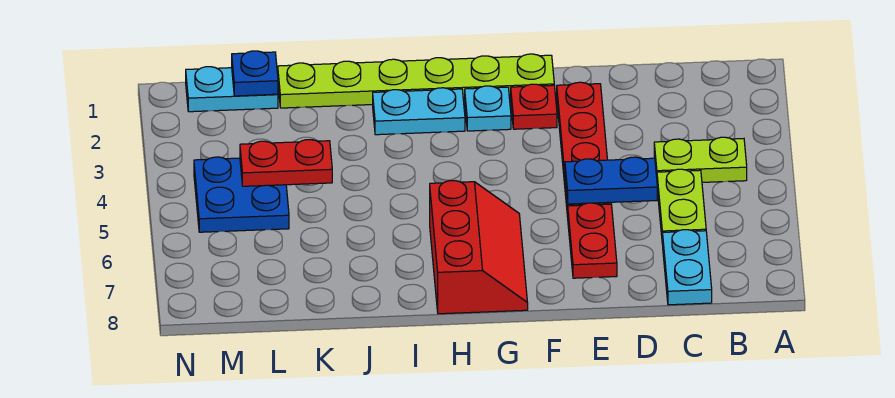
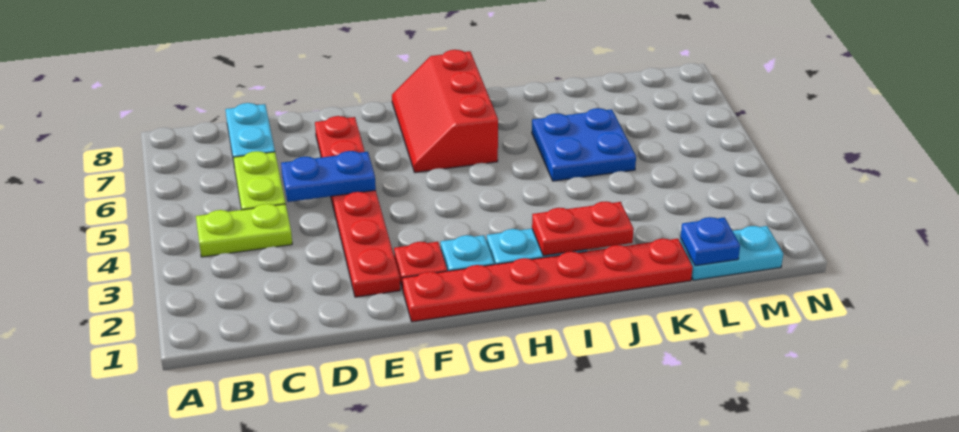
lime 1x6 plate [278,54,554,108] -> red 1x6 plate [403,239,693,322]
red 1x2 plate [240,140,332,186] -> red 1x2 plate moved to [532,202,634,256]
blue 2x2 plate [194,157,289,232] -> blue 2x2 plate moved to [532,108,636,181]

